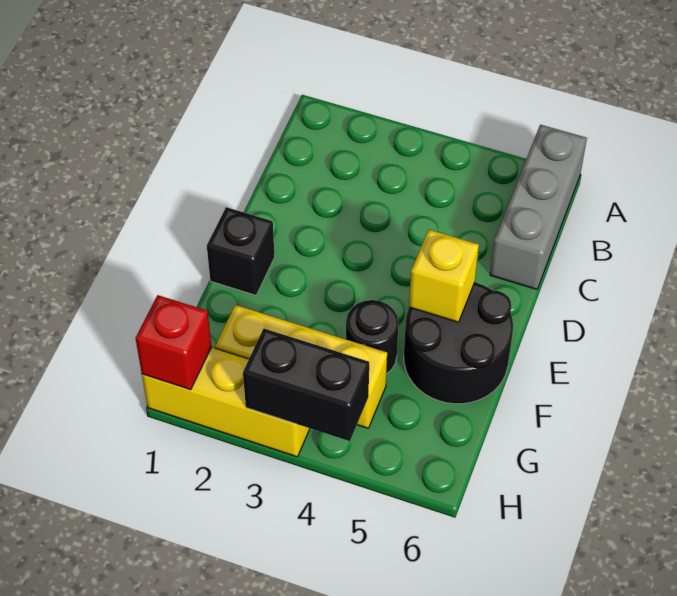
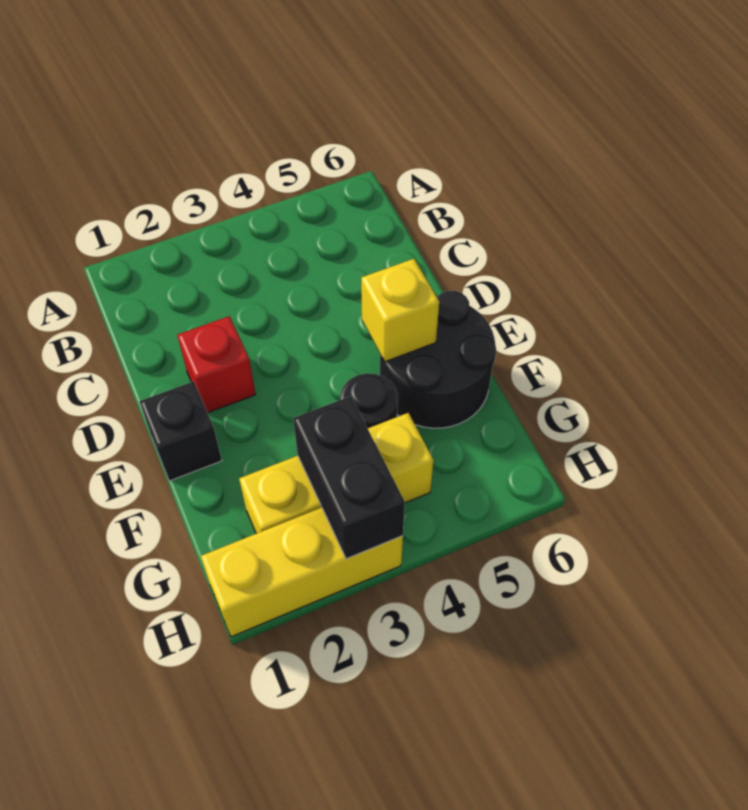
grey 1x3 brick [490,125,587,289] -> none
red 1x1 brick [136,295,212,390] -> red 1x1 brick moved to [177,316,256,413]
black 1x2 brick [243,329,369,441] -> black 1x2 brick turned to [293,396,405,559]

